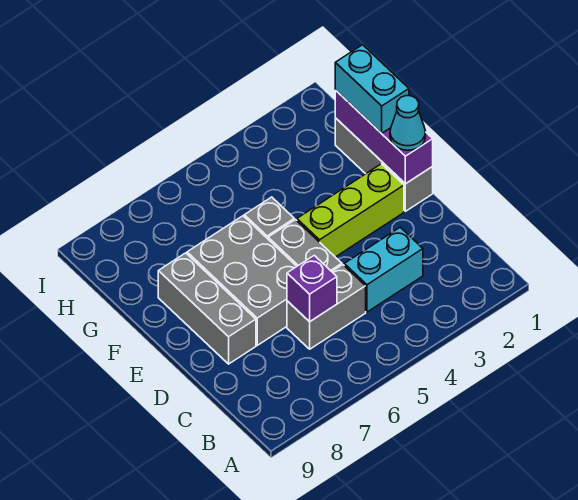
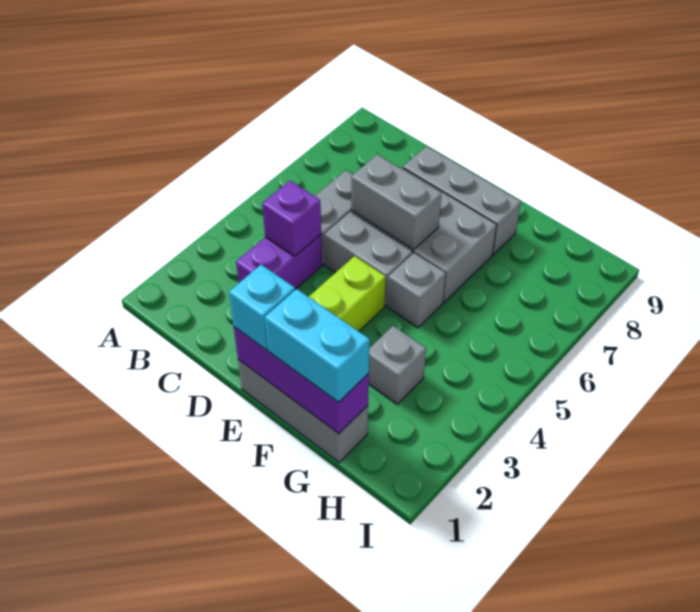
cyan 1x2 brick [344,227,423,312] -> purple 1x2 brick [236,235,322,289]
purple 1x1 brick [287,255,337,322] -> purple 1x1 brick moved to [262,181,321,256]
none -> grey 1x2 brick [351,154,442,250]
cyan 1x1 cone [390,96,426,150] -> cyan 1x1 brick [229,265,295,350]
none -> grey 1x1 brick [368,326,426,404]

